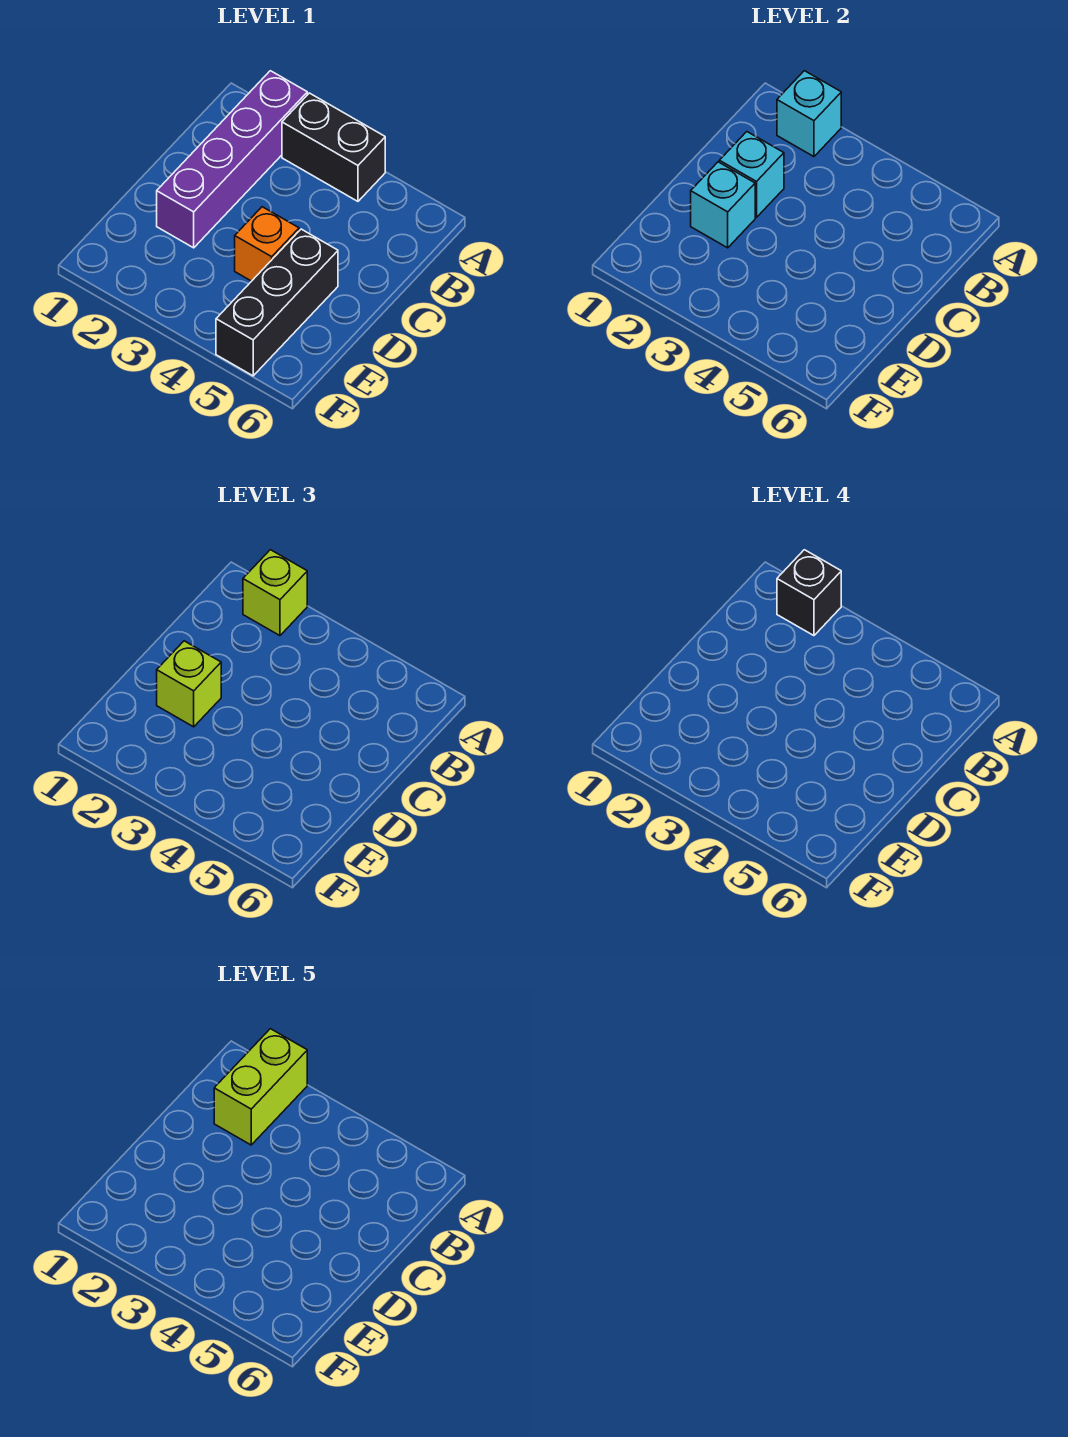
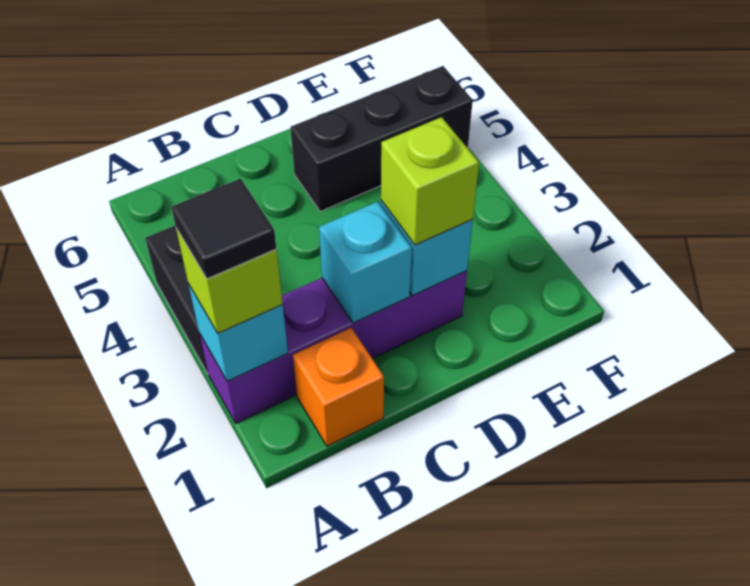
black 1x1 brick [777,550,841,636] -> black 1x1 tile [171,179,276,279]
lime 1x2 brick [214,1029,307,1145] -> none
orange 1x1 brick [235,207,299,281] -> orange 1x1 brick moved to [293,328,384,446]

